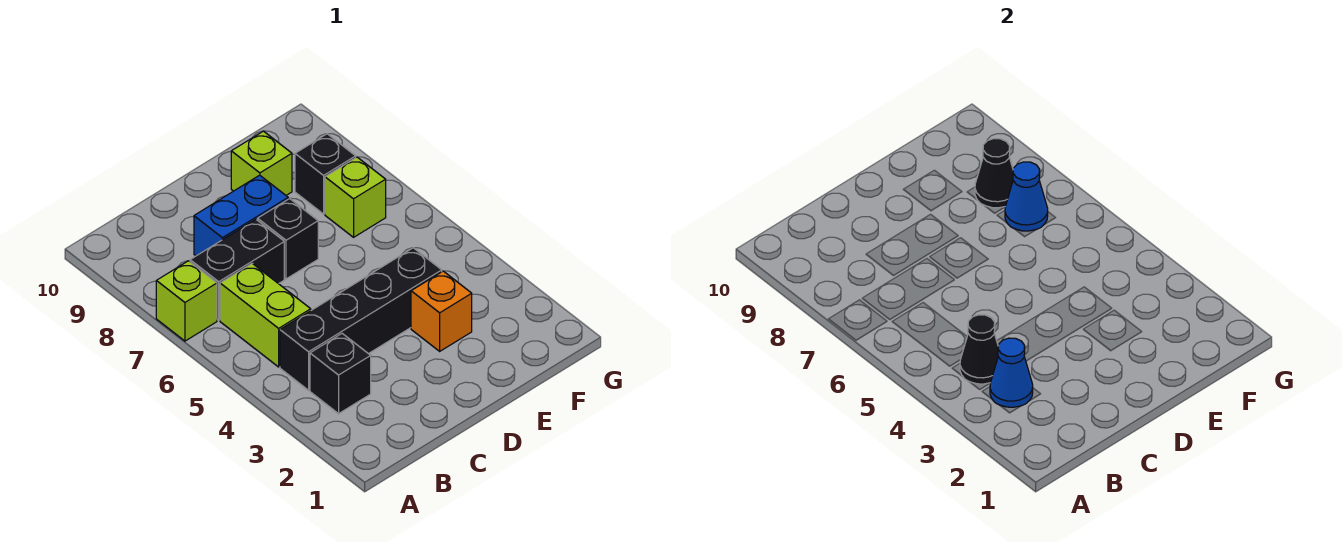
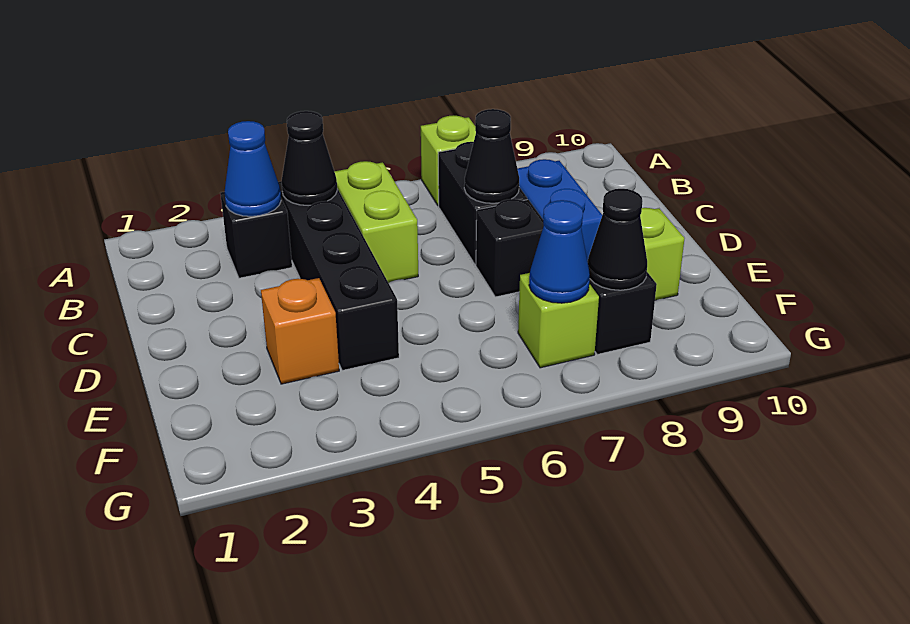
lime 1x2 brick [220,263,311,367] -> lime 1x2 brick turned to [334,161,418,283]
none -> black 1x1 cone [464,109,519,203]

